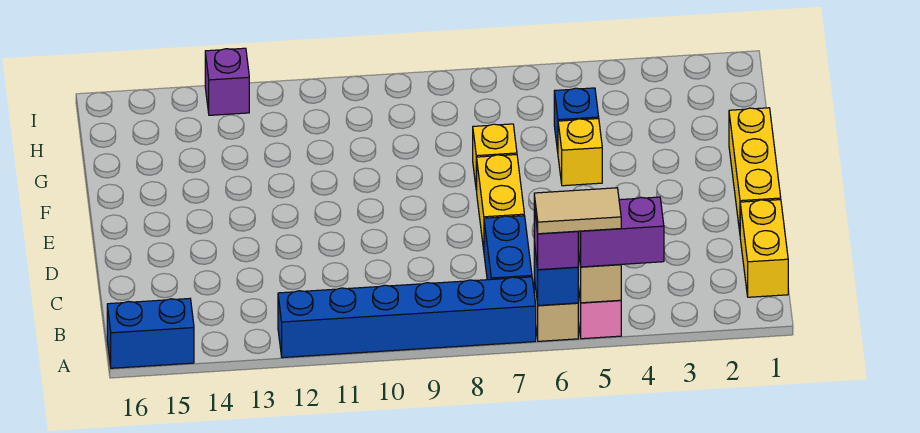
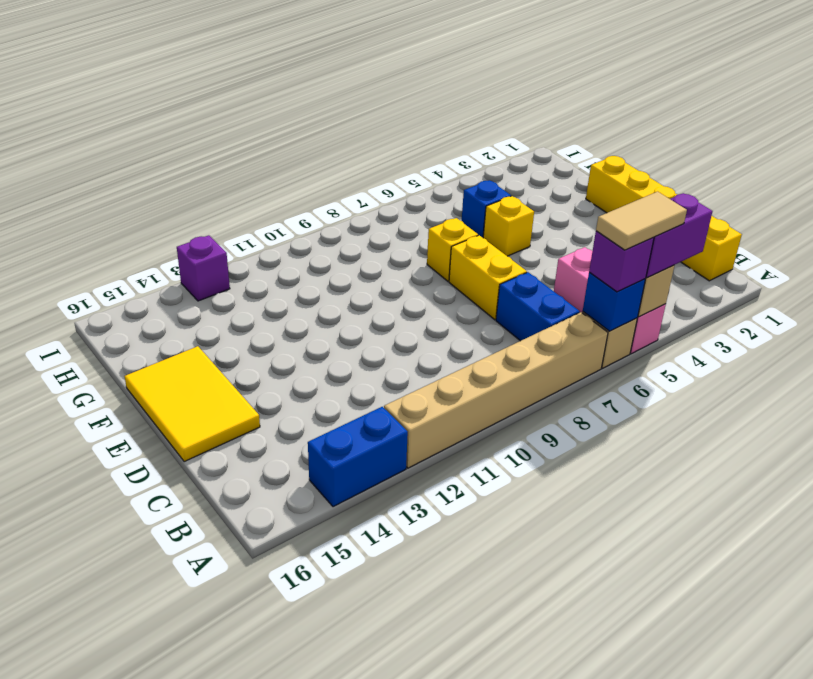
blue 1x6 brick [278,277,536,358] -> tan 1x6 brick [384,312,608,468]
blue 1x2 brick [107,299,194,368] -> blue 1x2 brick moved to [308,407,408,507]
none -> yellow 2x3 tile [125,346,260,462]

